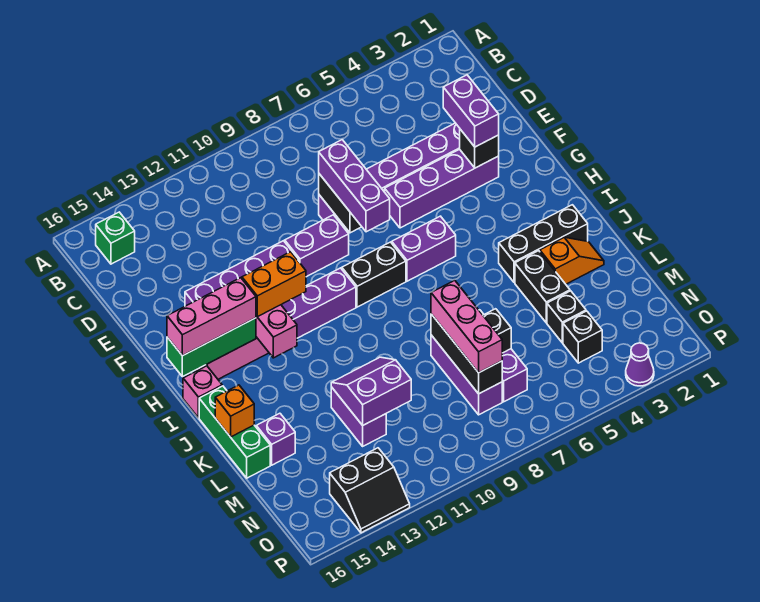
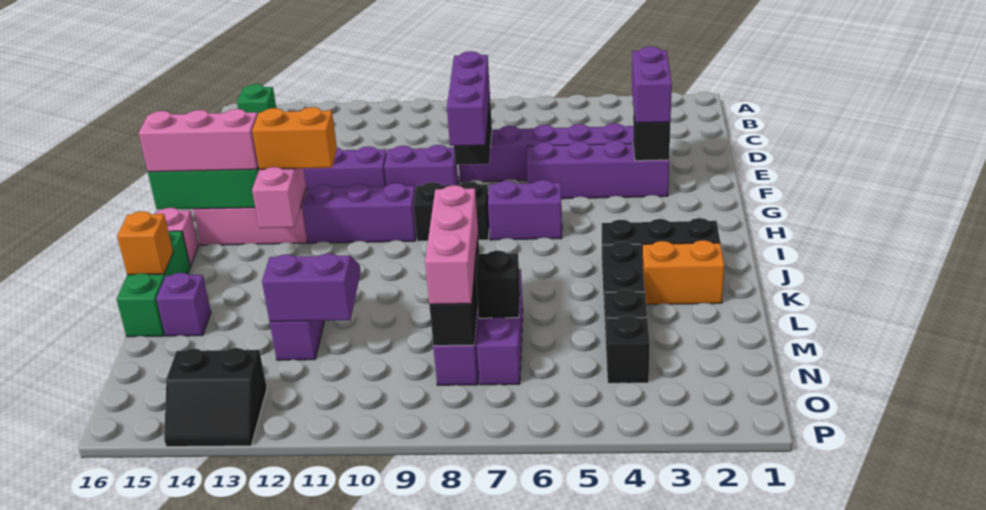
orange 1x2 slope [540,237,604,284] -> orange 1x2 brick [642,240,724,305]
purple 1x1 cone [626,343,654,386] -> none

